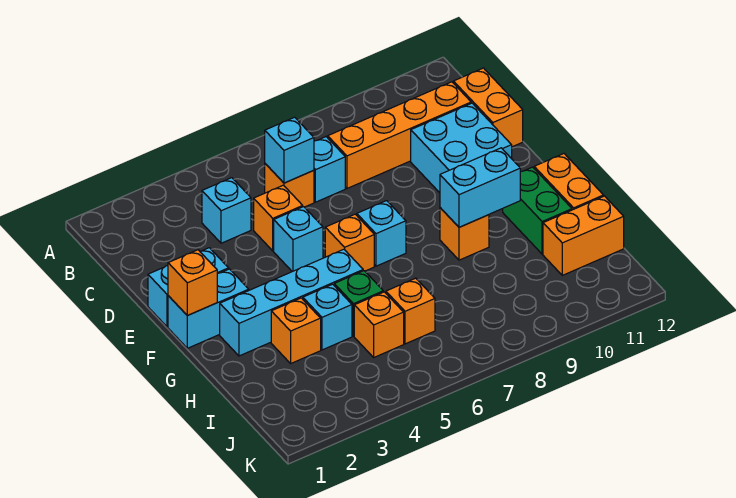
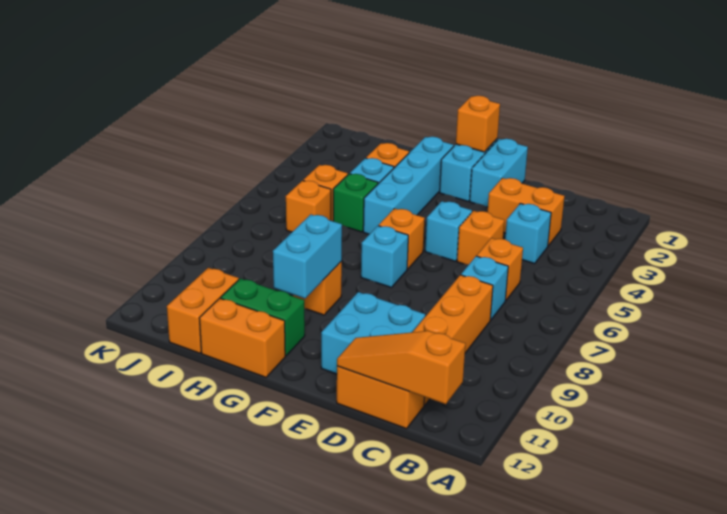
none -> orange 1x3 slope [337,331,465,404]
none -> orange 1x2 brick [487,178,565,246]
cyan 1x1 brick [265,117,314,183] -> none

